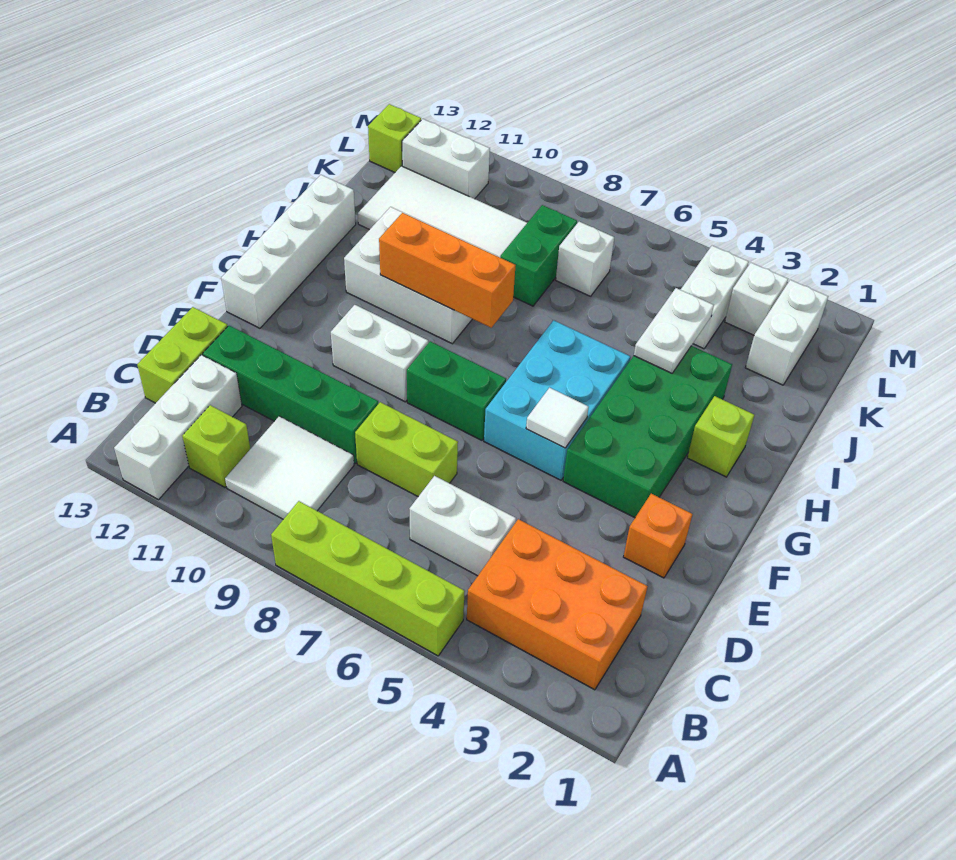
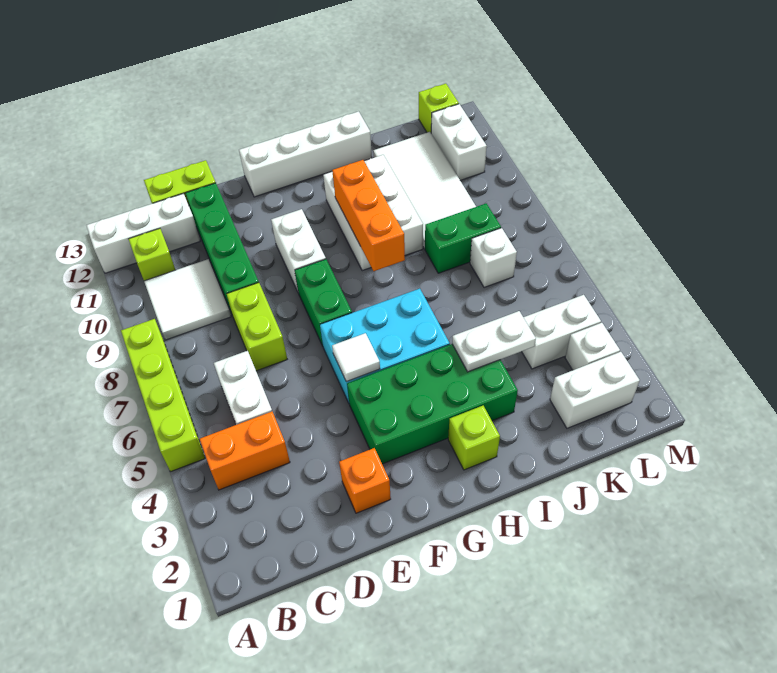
orange 2x3 brick [467,519,648,690] -> orange 1x2 brick [200,411,290,490]

